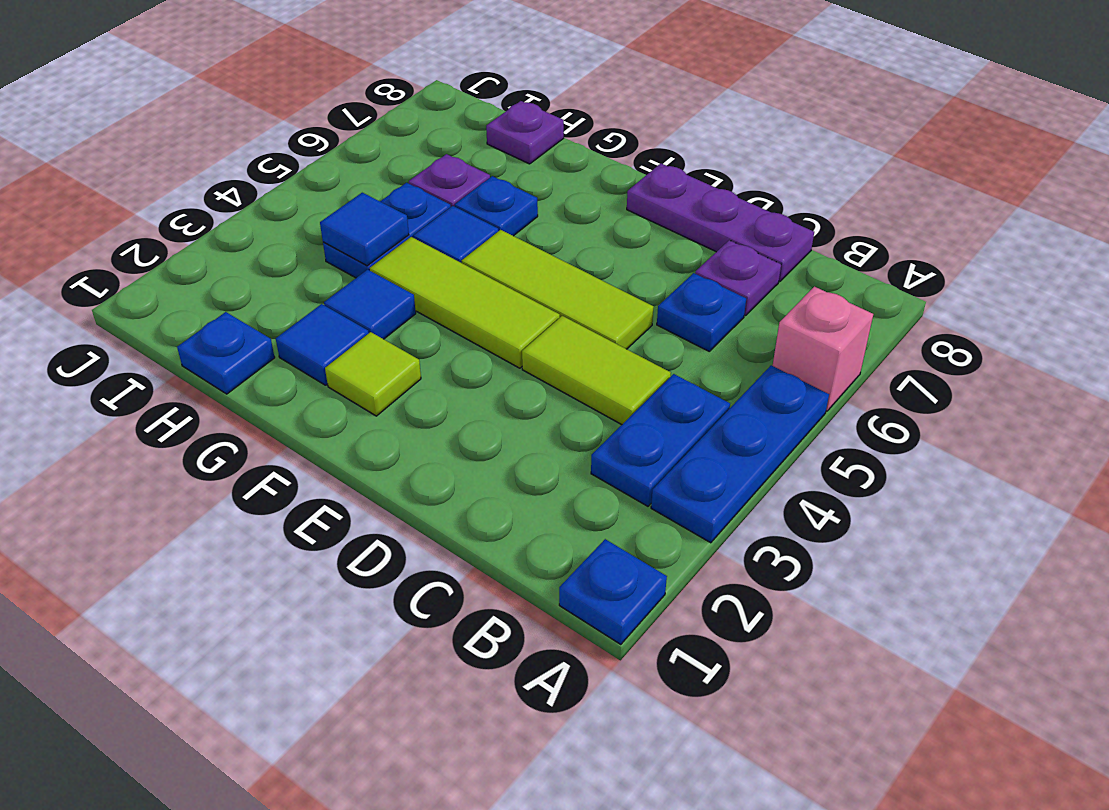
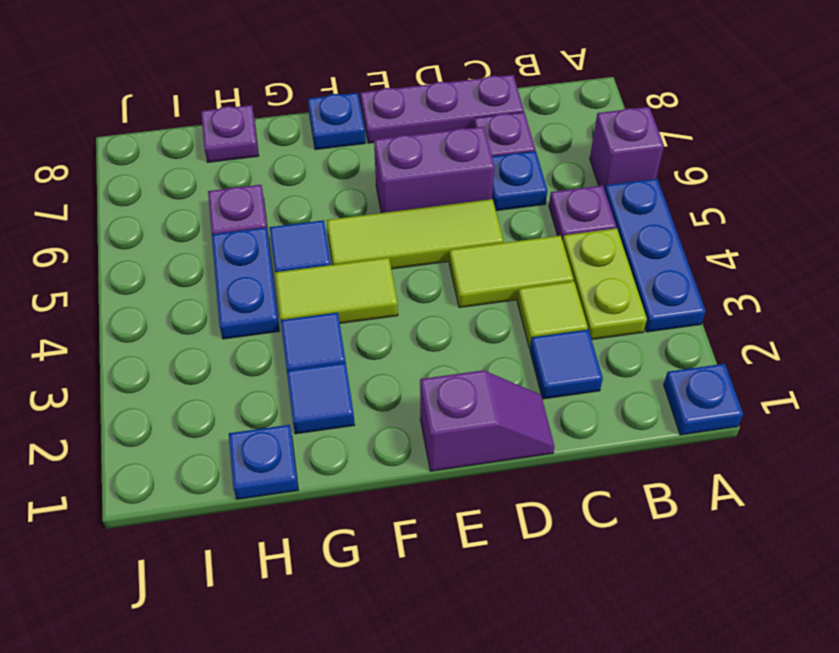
pink 1x1 brick [773,287,873,411] -> purple 1x1 brick [590,107,664,190]
blue 1x2 plate [591,374,730,506] -> lime 1x2 plate [563,228,647,339]
none -> purple 1x1 plate [549,185,616,241]
none -> purple 1x2 slope [420,370,555,471]
none -> purple 1x2 brick [374,127,495,213]
lime 1x3 tile [370,237,560,368] -> lime 1x2 tile [275,258,398,323]
lime 1x1 tile [325,332,421,416] -> lime 1x1 tile moved to [517,281,588,348]
blue 1x1 plate [455,176,538,236] -> blue 1x1 plate moved to [308,93,365,150]
blue 1x1 tile [320,193,409,266] -> blue 1x1 tile moved to [530,330,603,399]

